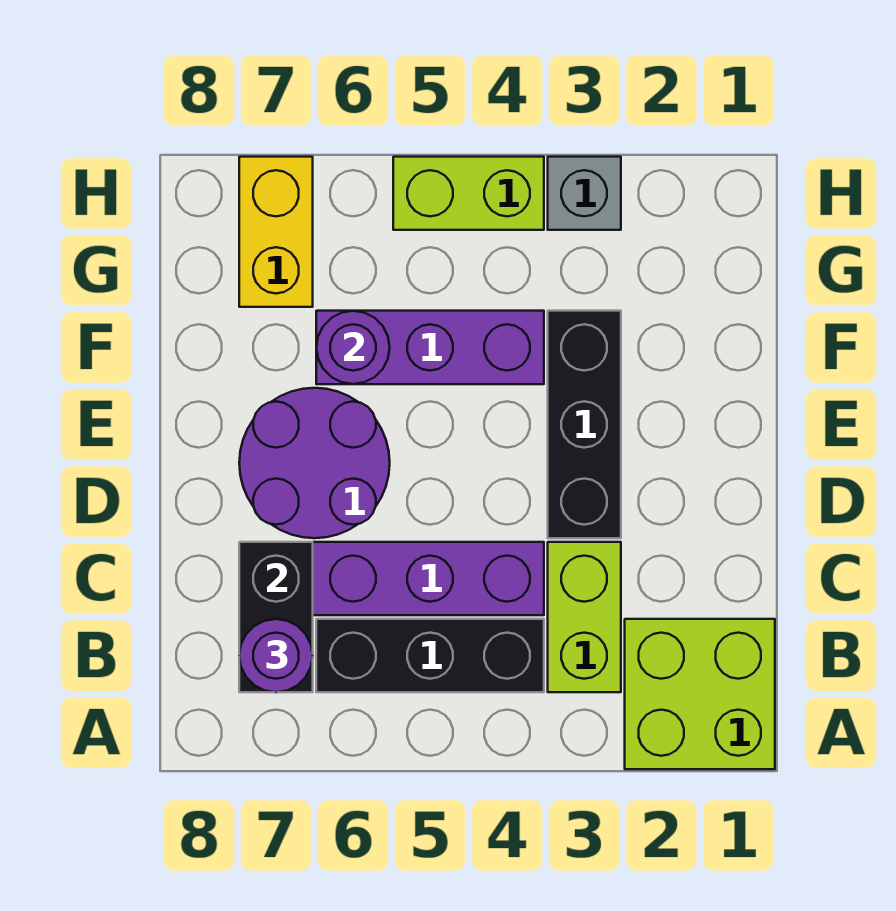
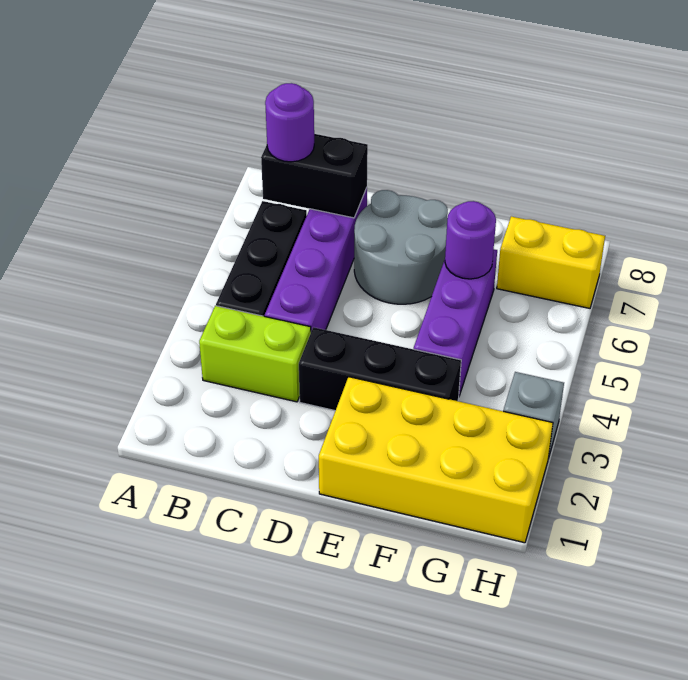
lime 2x2 brick [625,619,775,769] -> none
purple 2x2 round brick [239,388,390,538] -> grey 2x2 round brick [354,190,448,304]
none -> yellow 2x4 brick [319,377,553,543]
lime 1x2 brick [393,157,544,230] -> none

